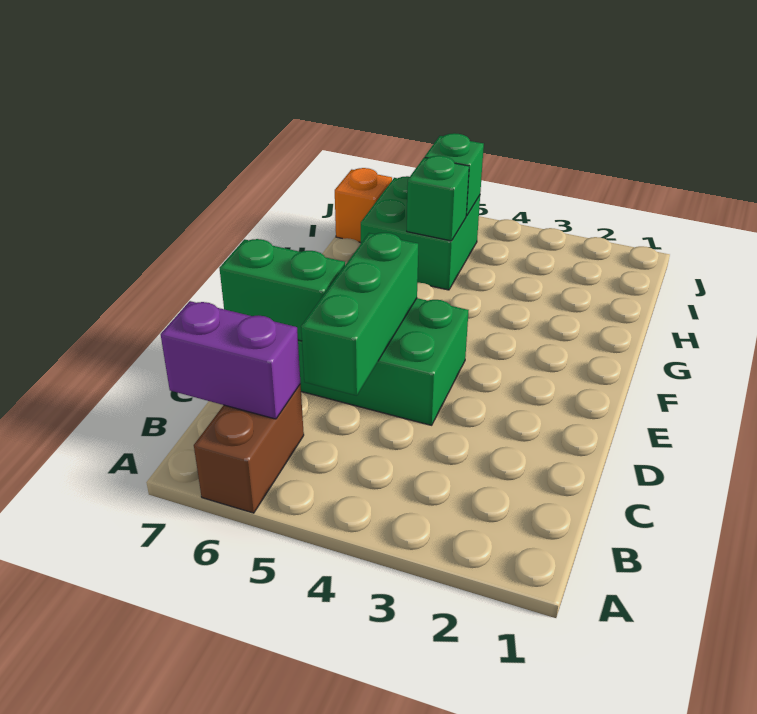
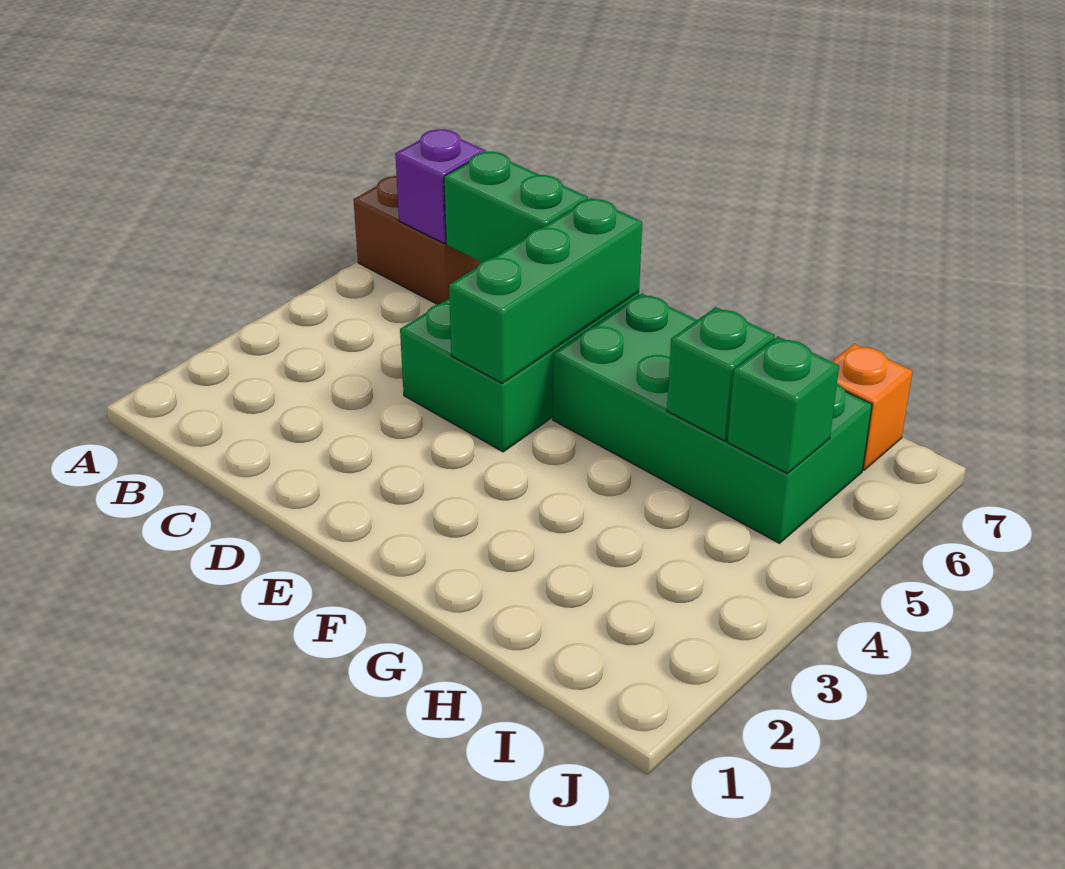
purple 1x2 brick [161,301,300,419] -> purple 1x1 brick [395,129,486,243]
green 1x3 brick [301,233,418,396] -> green 1x3 brick turned to [449,198,642,383]
green 1x2 brick [220,239,345,341] -> green 1x2 brick turned to [444,152,588,262]
green 2x2 brick [361,176,480,290] -> green 2x4 brick [553,294,872,543]

